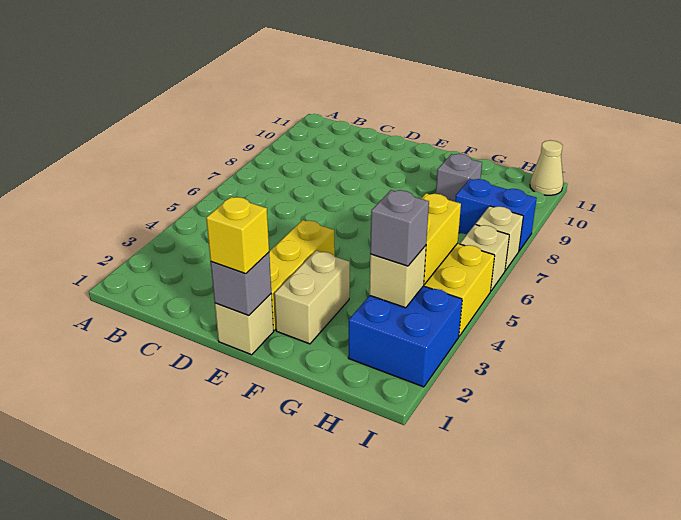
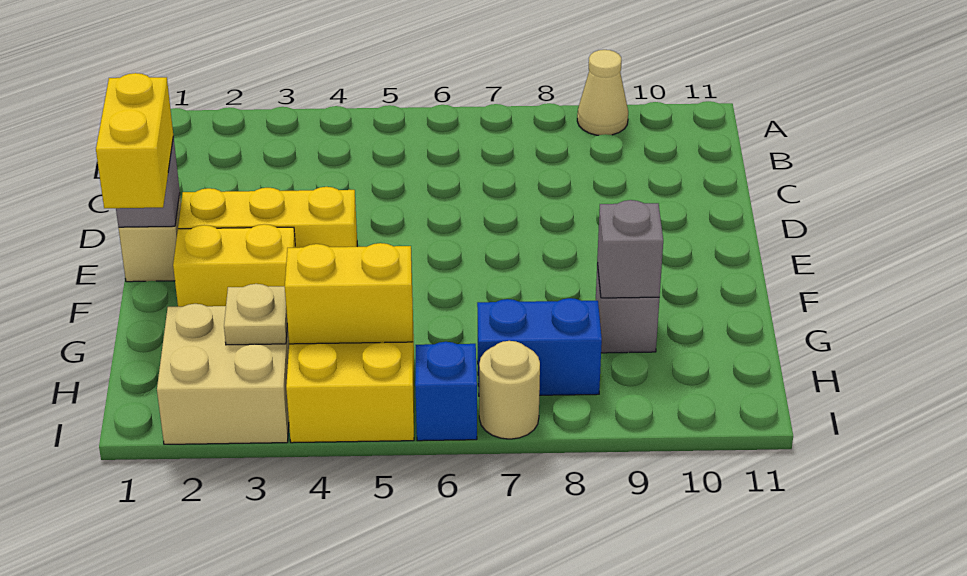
yellow 1x1 brick [206,197,269,274] -> yellow 1x2 brick [96,73,173,208]
tan 1x2 brick [274,251,350,344] -> yellow 1x2 brick [173,224,295,307]
blue 2x2 brick [348,286,462,387] -> tan 2x2 brick [157,304,289,444]
tan 1x1 brick [369,246,426,308] -> tan 1x1 plate [224,284,287,345]
grey 1x1 brick [370,190,429,266] -> grey 1x1 brick moved to [597,200,663,298]
blue 1x2 brick [455,179,537,251] -> blue 1x2 brick turned to [477,298,602,395]
tan 1x1 brick [460,224,509,291] -> blue 1x1 brick [415,342,477,441]
tan 1x1 brick [476,206,523,271] -> tan 1x1 round brick [479,341,540,439]
tan 1x1 cone [530,140,563,195] -> tan 1x1 cone moved to [577,50,628,135]

